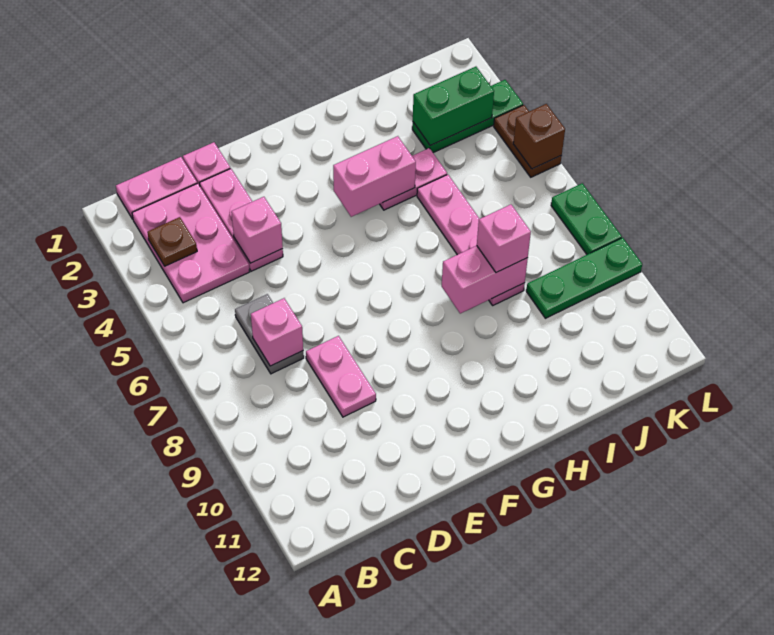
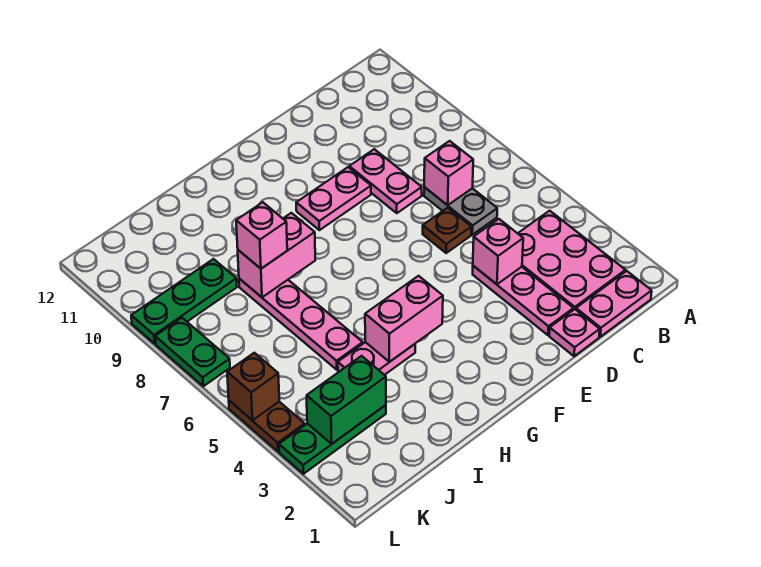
brown 1x1 plate [147,217,197,266] -> brown 1x1 plate moved to [423,208,471,253]
none -> pink 1x2 plate [296,167,371,230]

